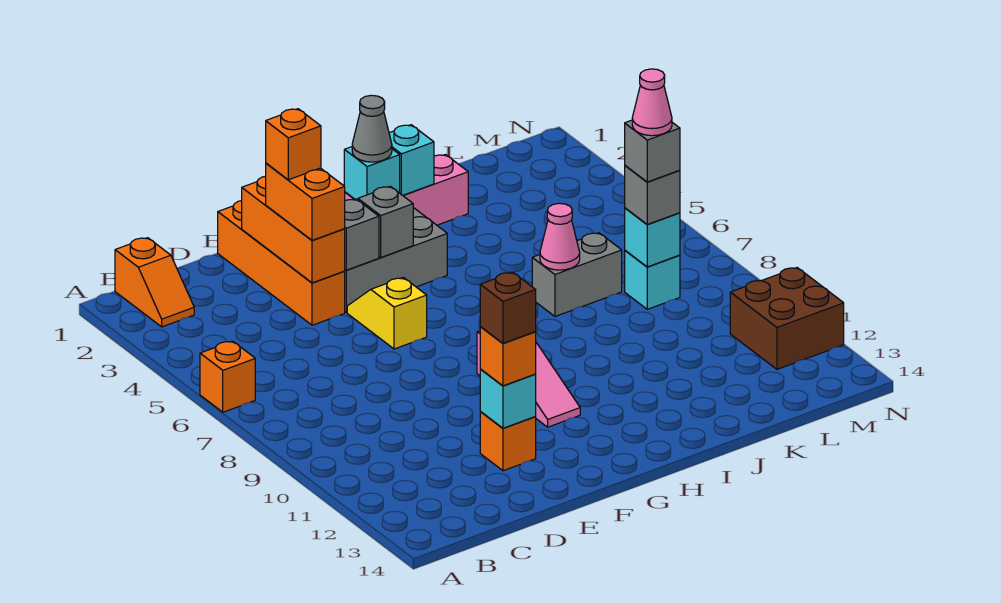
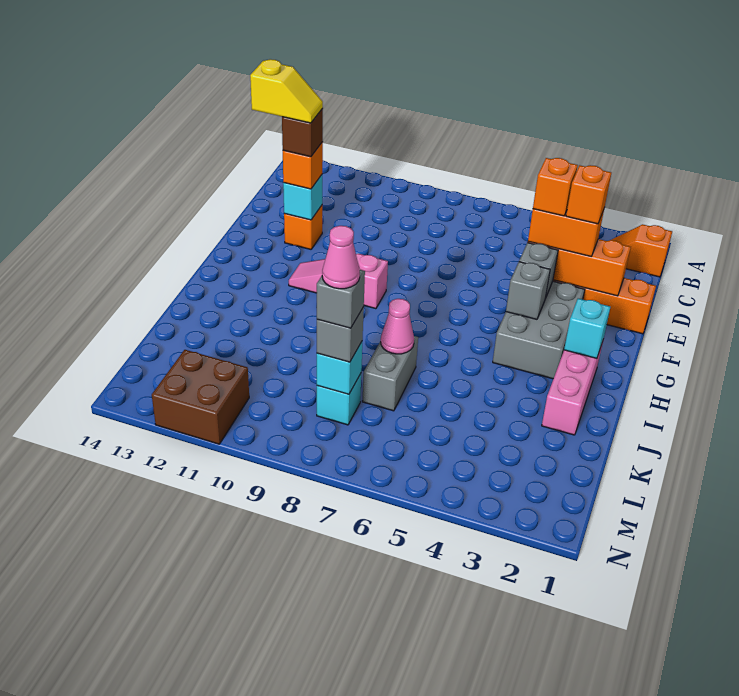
orange 1x1 brick [200,341,255,412] -> orange 1x1 brick moved to [533,158,578,216]
yellow 1x2 slope [347,277,427,349] -> yellow 1x2 slope moved to [250,59,323,123]
grey 1x1 cone [352,95,392,162] -> none
cyan 1x1 brick [389,125,434,195] -> none

